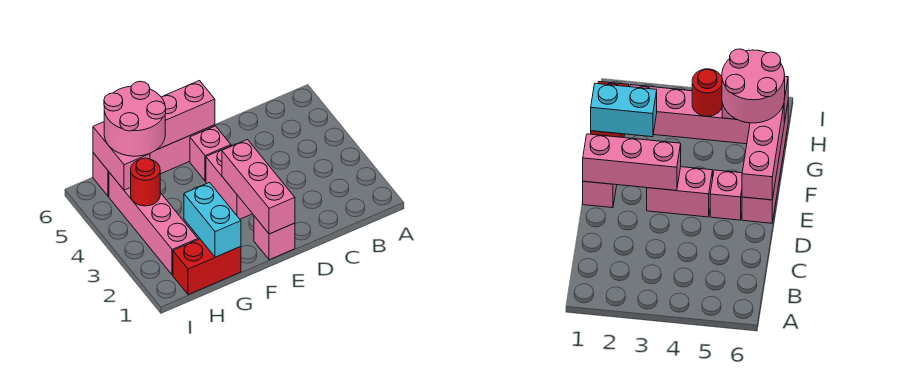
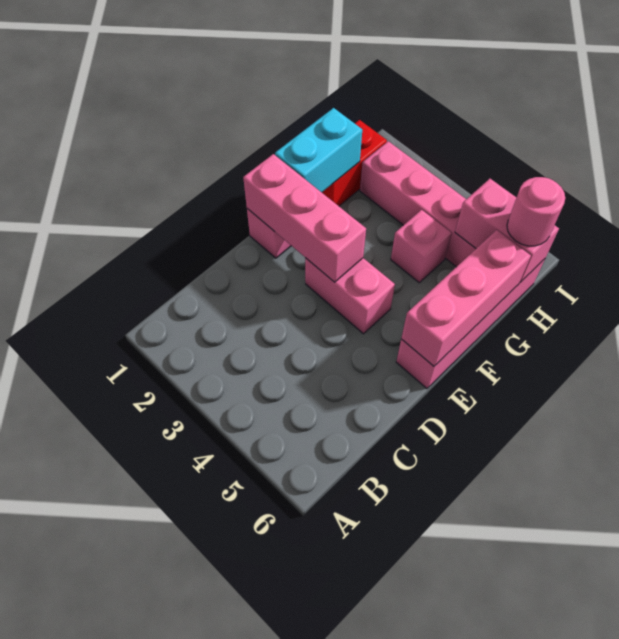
pink 1x1 brick [190,126,231,181] -> pink 1x1 brick moved to [391,210,452,283]
cyan 1x2 brick [184,183,241,257] -> cyan 1x2 brick turned to [275,108,362,192]
pink 2x2 round brick [104,81,166,156] -> pink 1x1 round brick [507,177,565,246]
red 1x1 round brick [131,158,160,206] -> none

